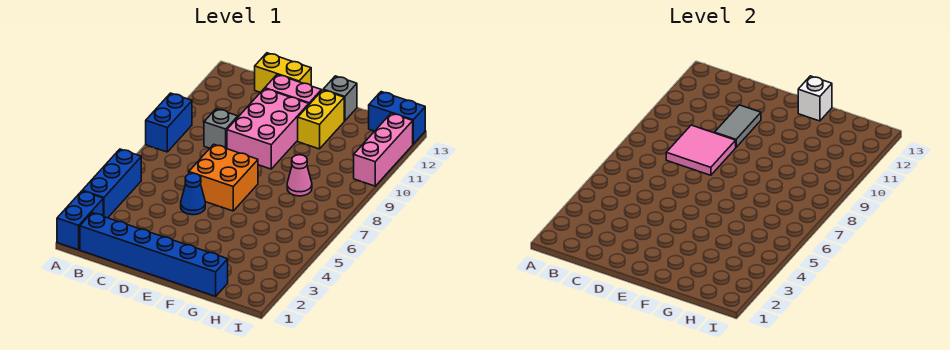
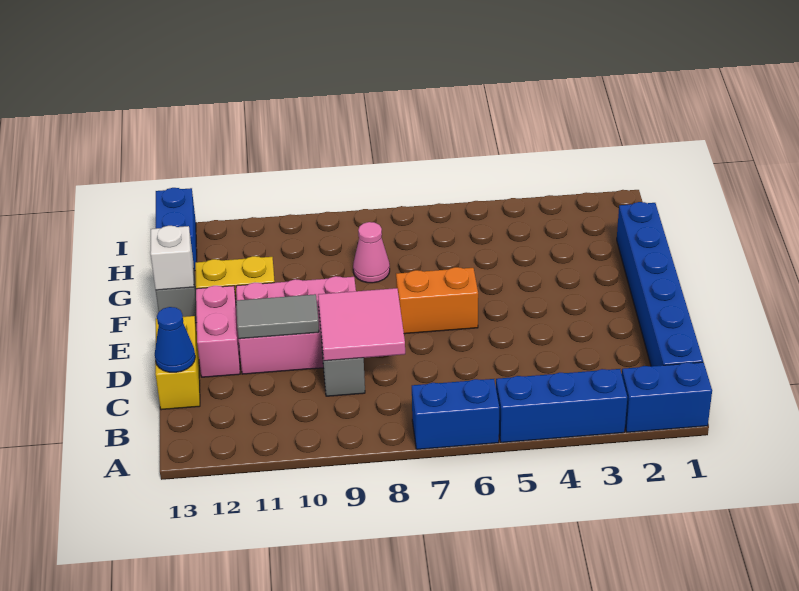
blue 1x2 brick [146,93,192,152] -> blue 1x2 brick moved to [412,379,499,449]
blue 1x1 cone [181,173,205,215] -> blue 1x1 cone moved to [155,307,195,372]
orange 2x2 brick [189,144,258,211] -> orange 1x2 brick [396,267,478,334]
pink 1x3 brick [354,113,413,186] -> none

